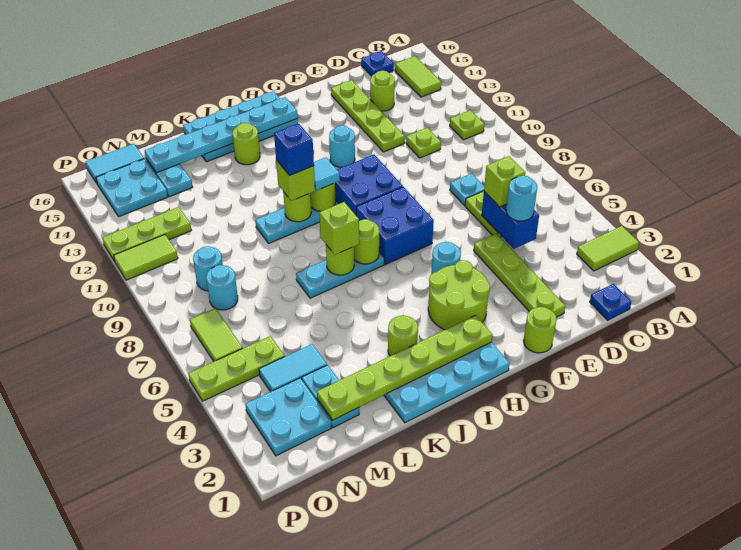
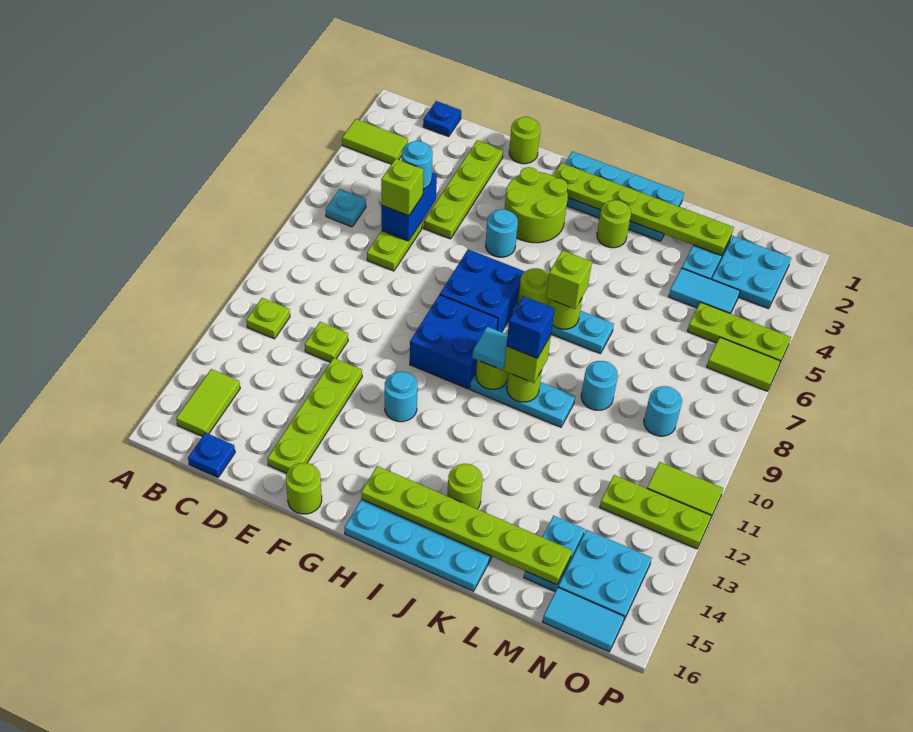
cyan 1x1 plate [450,173,484,205] -> cyan 1x1 plate moved to [326,189,366,227]
lime 1x1 round brick [370,71,395,111] -> lime 1x1 round brick moved to [286,463,322,514]
cyan 1x6 plate [145,97,298,173] -> lime 1x6 plate [361,466,572,585]
cyan 1x1 round brick [206,265,238,310] -> cyan 1x1 round brick moved to [581,361,618,410]
lime 1x2 tile [190,308,243,361] -> lime 1x2 tile turned to [707,337,780,391]

